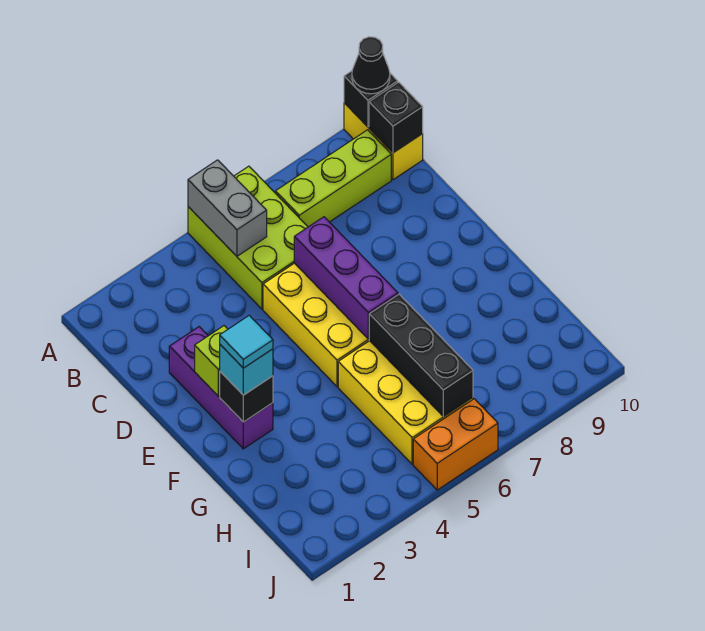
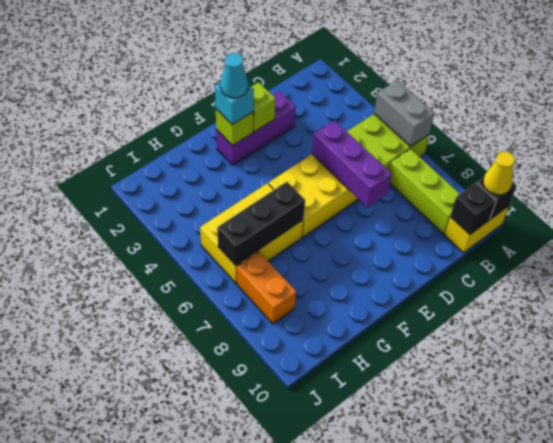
grey 1x2 brick [188,160,267,256] -> grey 1x2 brick turned to [374,80,434,147]
black 1x1 cone [352,37,390,94] -> yellow 1x1 cone [483,151,515,195]
purple 1x3 brick [294,217,398,339] -> purple 1x3 brick turned to [312,120,392,207]
black 1x1 brick [220,372,273,422] -> lime 1x1 brick [216,109,254,145]
cyan 1x1 tile [220,315,273,368] -> cyan 1x1 cone [220,53,248,98]
orange 1x2 brick [413,399,498,490] -> orange 1x2 brick moved to [237,252,296,324]

